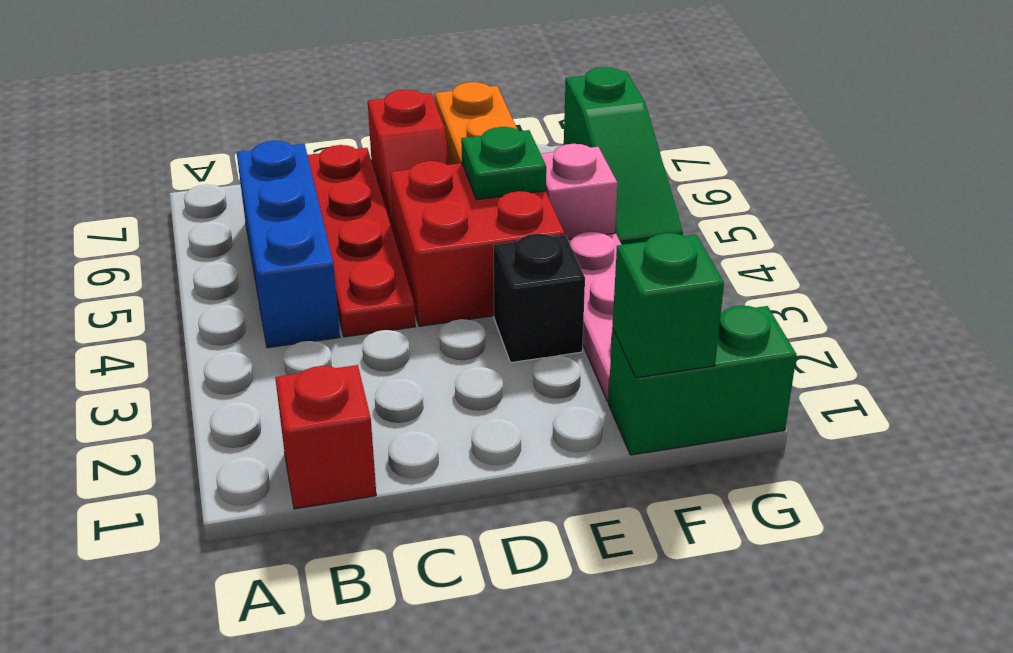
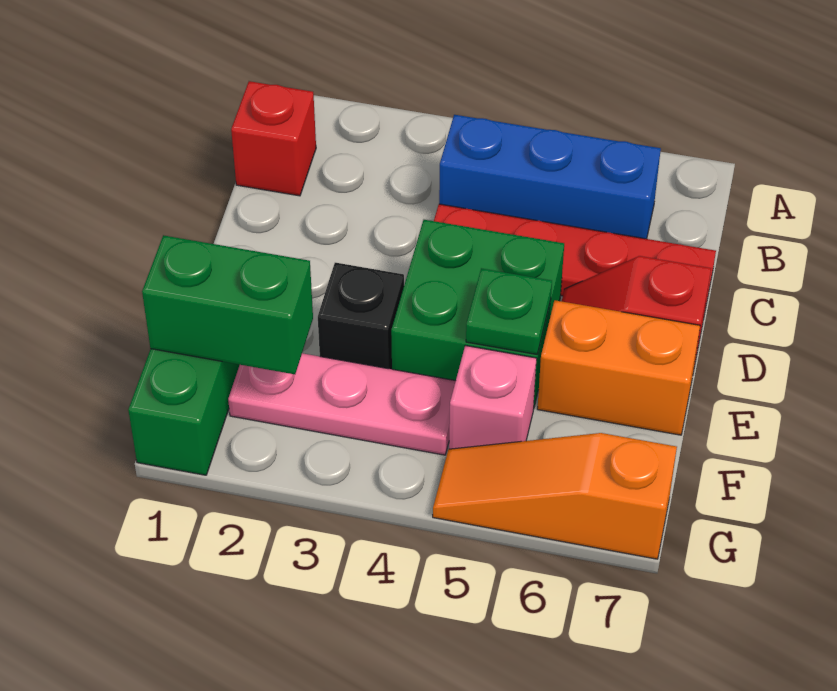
red 2x2 brick [390,161,565,326] -> green 2x2 brick [391,220,564,409]
green 1x1 brick [612,233,724,378] -> green 1x2 brick [142,235,313,374]
green 1x3 slope [564,67,683,245] -> orange 1x3 slope [433,433,677,559]

